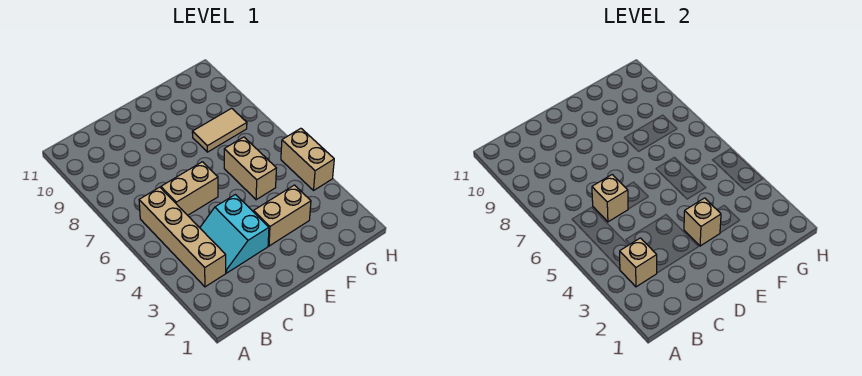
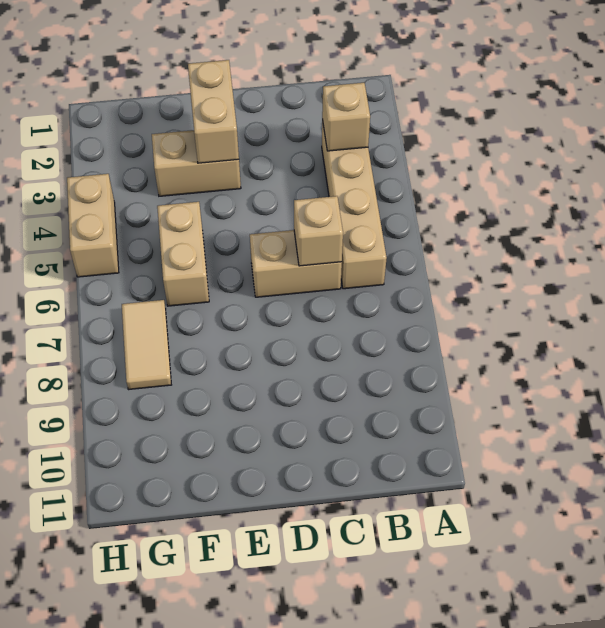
cyan 2x2 slope [200,195,269,273] -> none
tan 1x1 brick [684,198,721,246] -> tan 1x2 brick [188,60,239,163]
tan 1x2 tile [192,108,247,152] -> tan 1x2 tile turned to [122,300,171,390]

